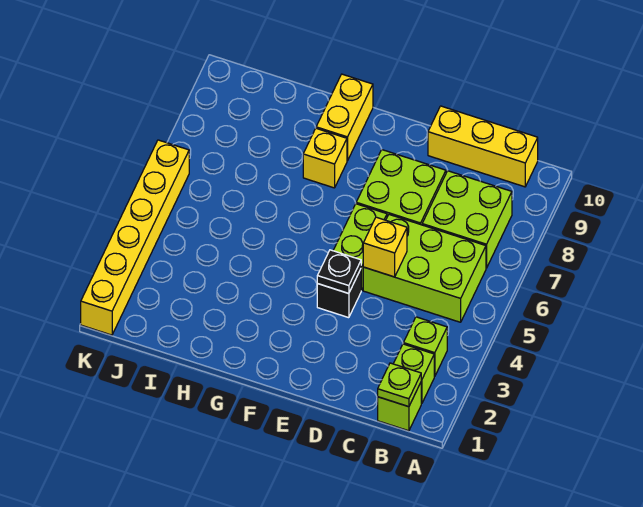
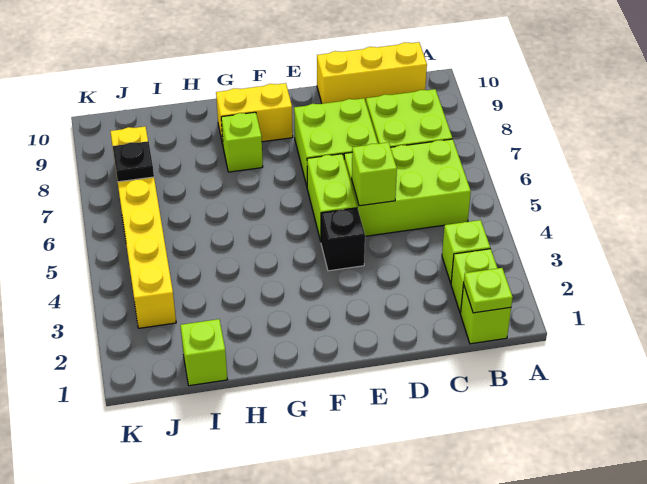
yellow 1x1 brick [363,217,407,277] -> lime 1x1 brick [352,142,397,206]
black 1x1 plate [317,250,361,293] -> black 1x1 plate moved to [113,141,154,182]
yellow 1x1 brick [303,128,347,188] -> lime 1x1 brick [221,112,263,172]
yellow 1x2 brick [316,74,373,161] -> yellow 1x2 brick turned to [216,83,293,144]
none -> lime 1x1 brick [180,319,227,386]
yellow 1x6 brick [81,140,189,335] -> yellow 1x6 brick moved to [110,127,176,328]

